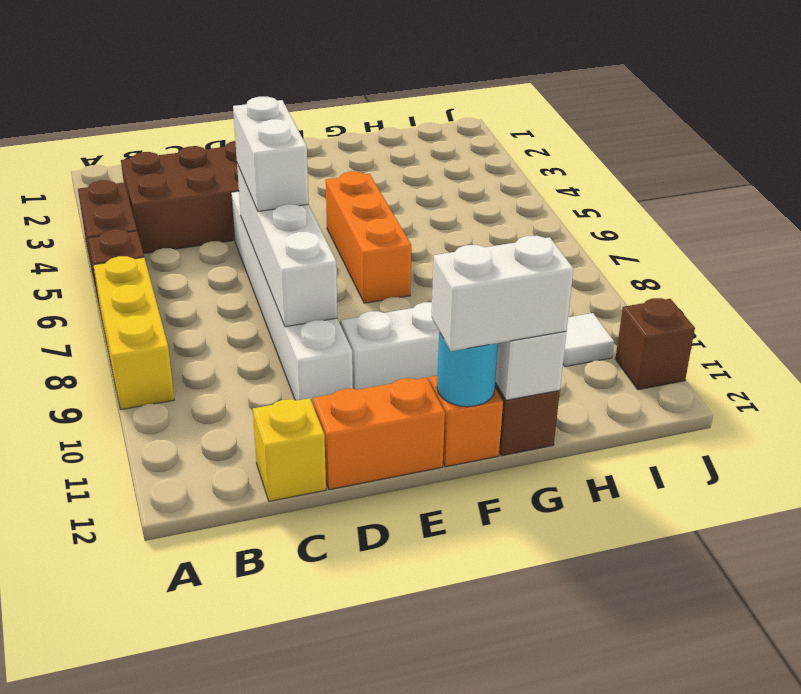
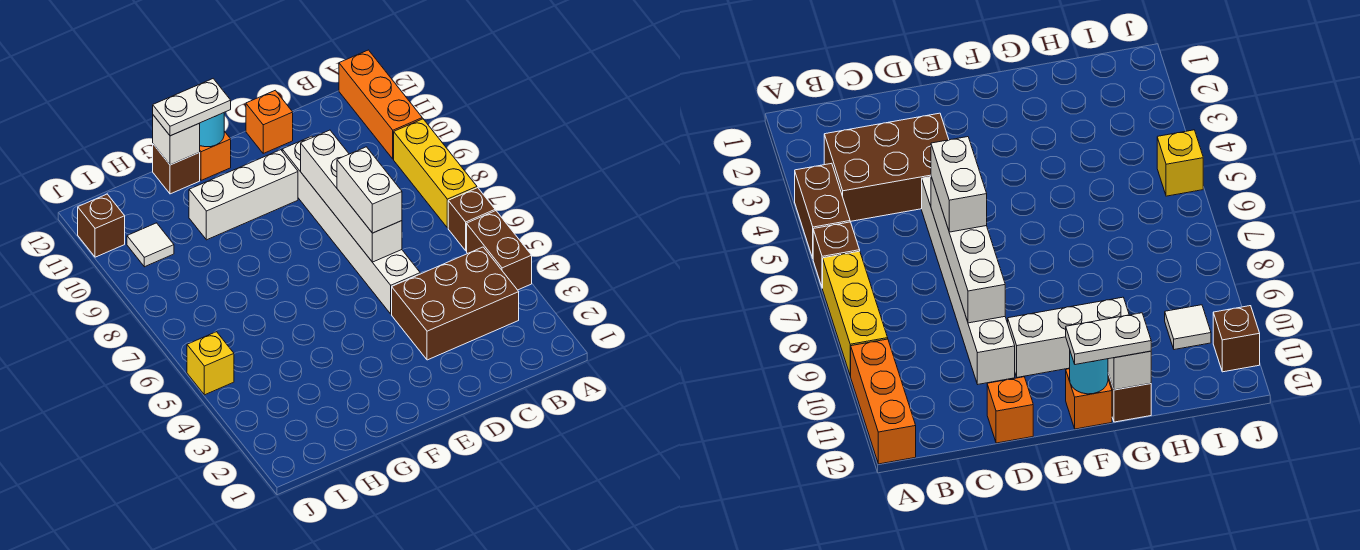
yellow 1x1 brick [253,398,326,501] -> yellow 1x1 brick moved to [187,332,234,395]
orange 1x2 brick [313,377,445,490] -> orange 1x1 brick [246,90,293,153]
orange 1x3 brick [326,171,411,303] -> orange 1x3 brick moved to [339,50,422,159]
white 1x2 brick [432,236,574,351] -> white 1x2 plate [153,79,231,136]

